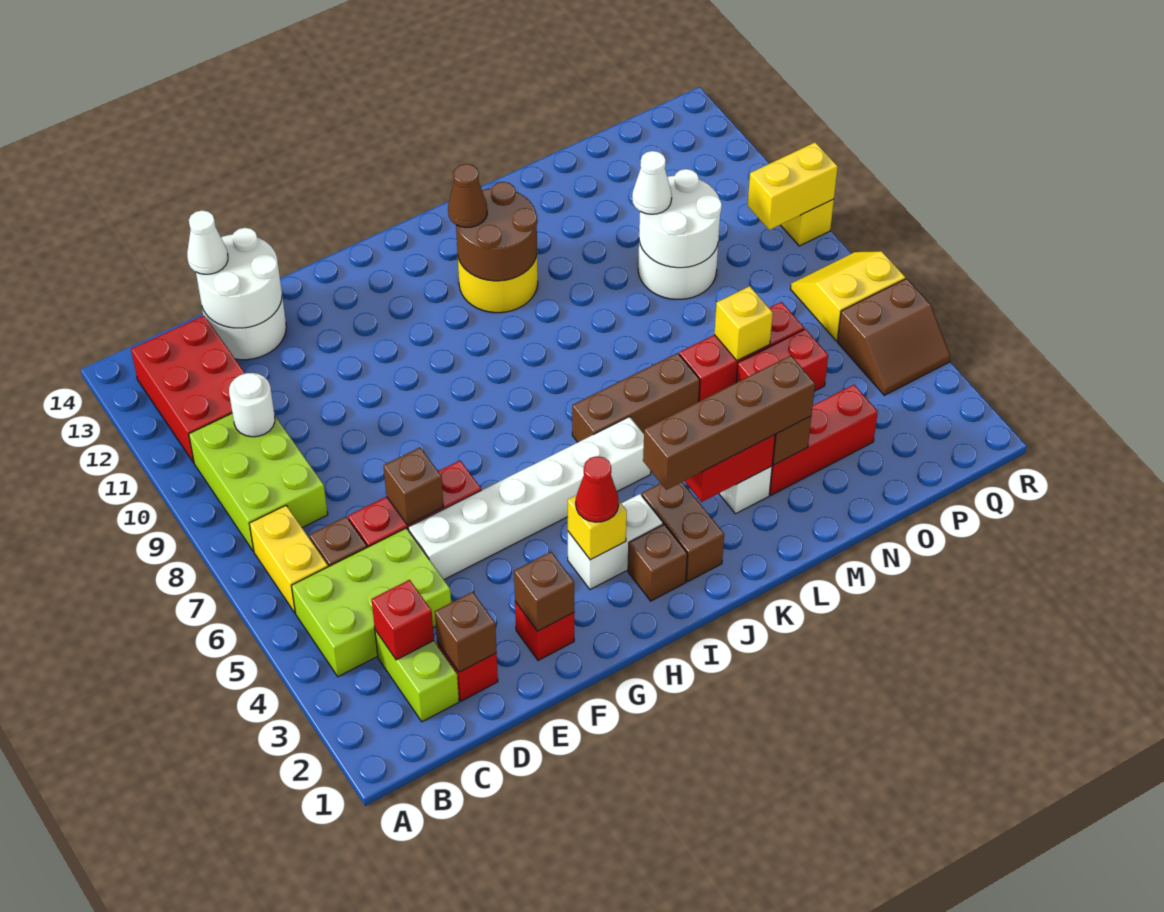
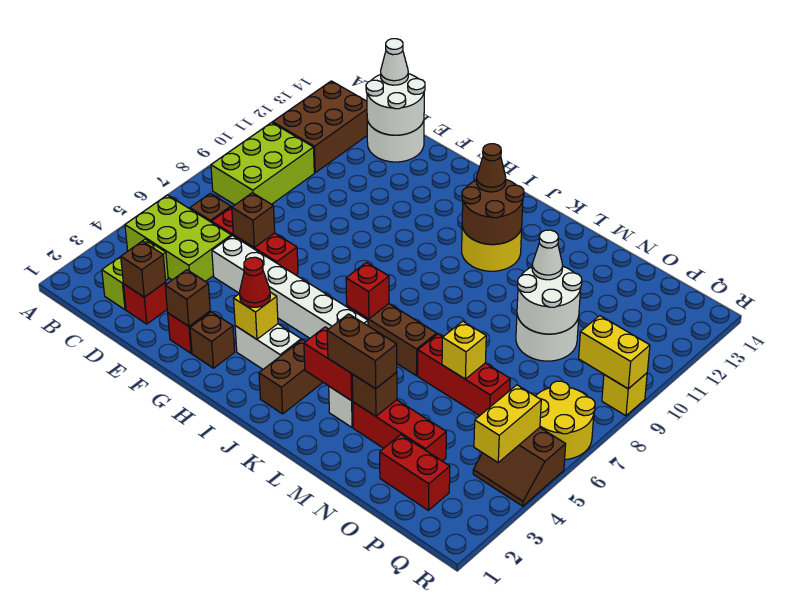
yellow 1x2 brick [249,505,328,613] -> yellow 1x2 brick moved to [474,385,541,462]
red 2x3 brick [131,315,245,463] -> brown 2x3 brick [273,81,367,173]
red 1x1 brick [372,580,434,660] -> red 1x1 brick moved to [346,263,389,319]
white 1x1 round brick [229,373,275,437] -> none
brown 1x1 brick [628,524,687,601] -> brown 1x1 brick moved to [190,312,235,368]
brown 1x4 brick [643,356,815,490] -> brown 1x2 brick [327,314,397,389]
red 1x2 brick [736,329,828,391] -> red 1x2 brick moved to [380,435,450,510]
yellow 2x2 slope [790,251,905,341] -> yellow 2x2 round brick [536,381,595,460]

